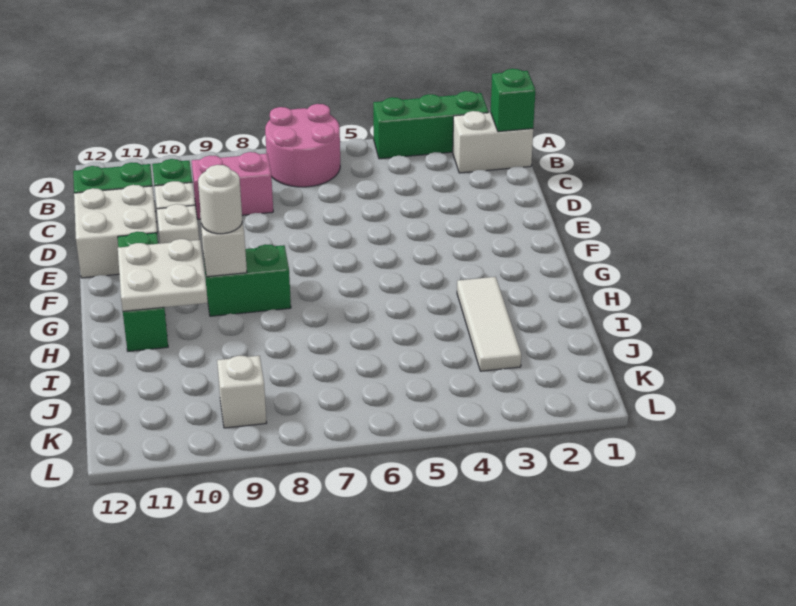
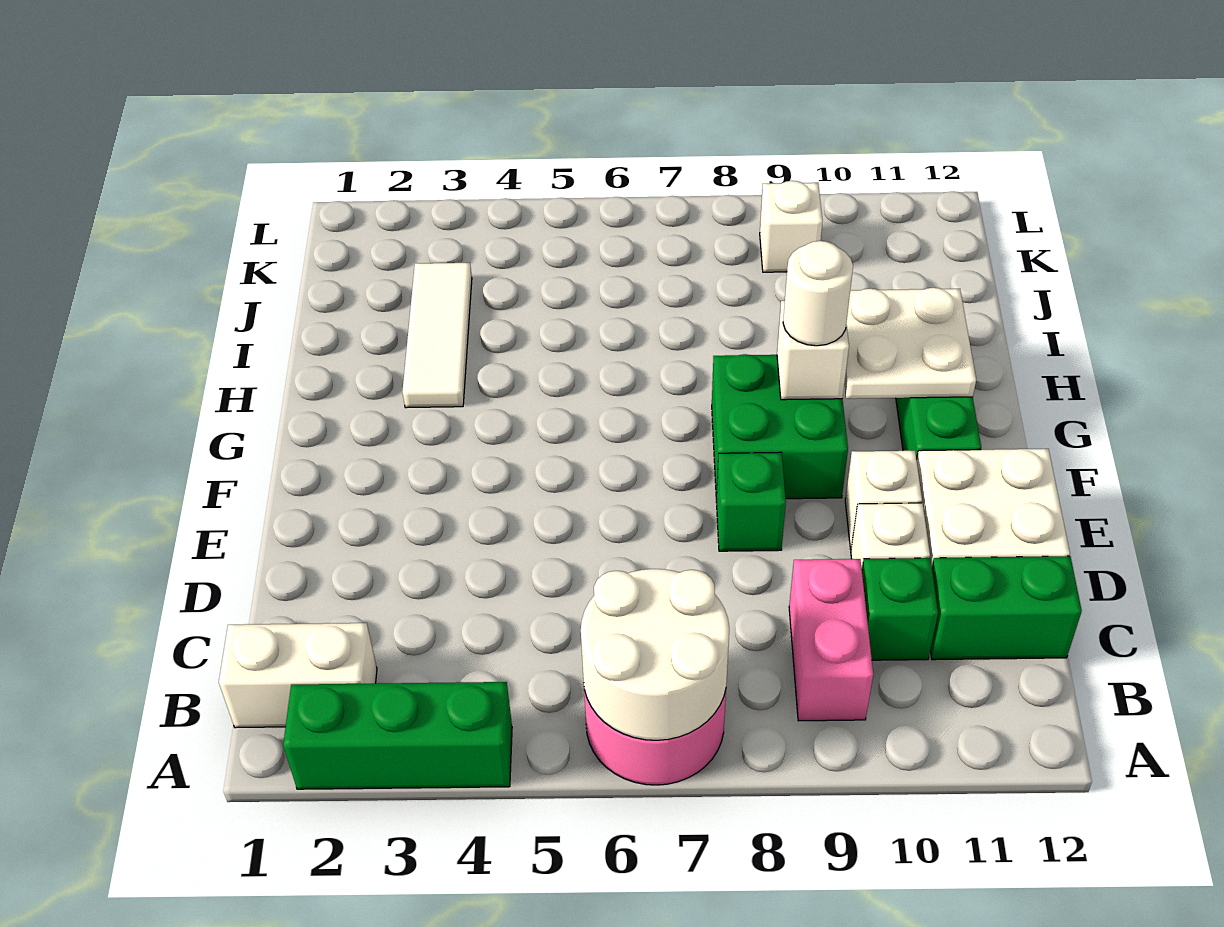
none -> white 2x2 round brick [581,569,729,740]
green 1x1 brick [491,69,535,132] -> green 1x1 brick moved to [716,452,786,551]
pink 1x2 brick [192,152,273,219] -> pink 1x2 brick turned to [789,559,873,721]
green 1x2 brick [204,244,291,316] -> green 2x2 brick [712,354,848,499]

